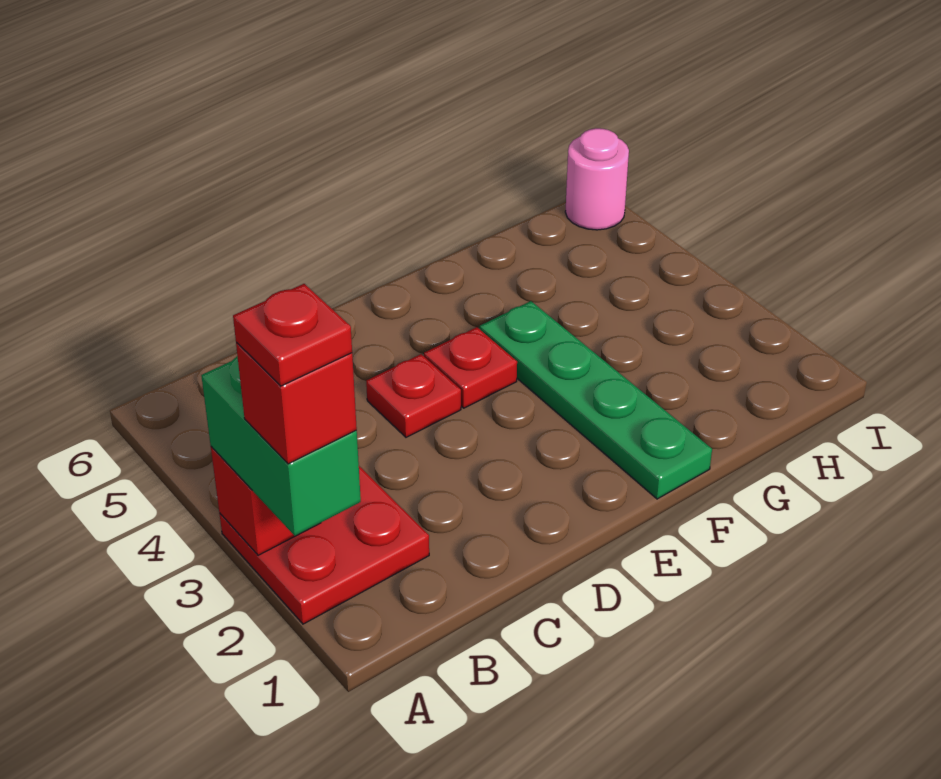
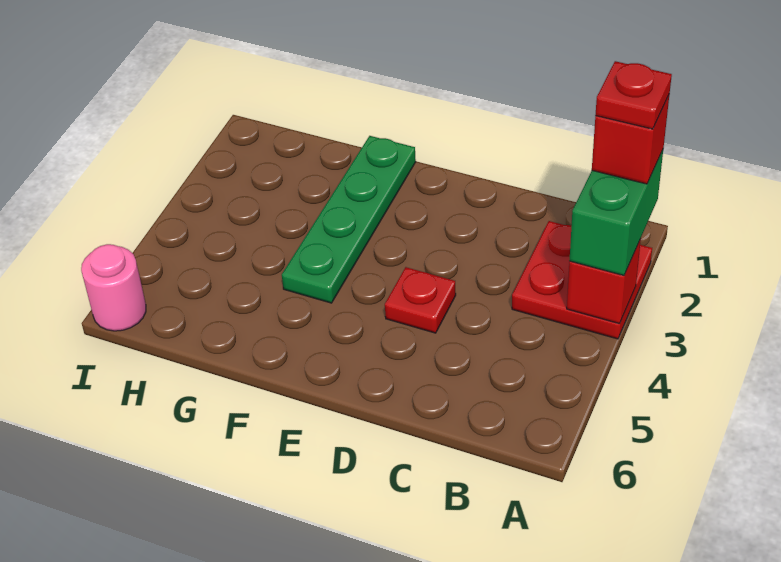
red 1x1 plate [424,327,517,408] -> none

